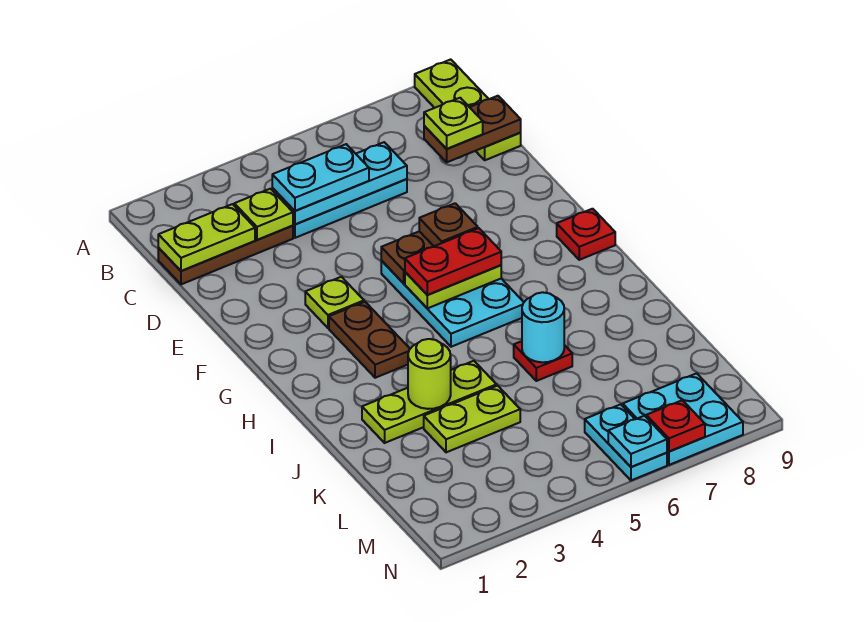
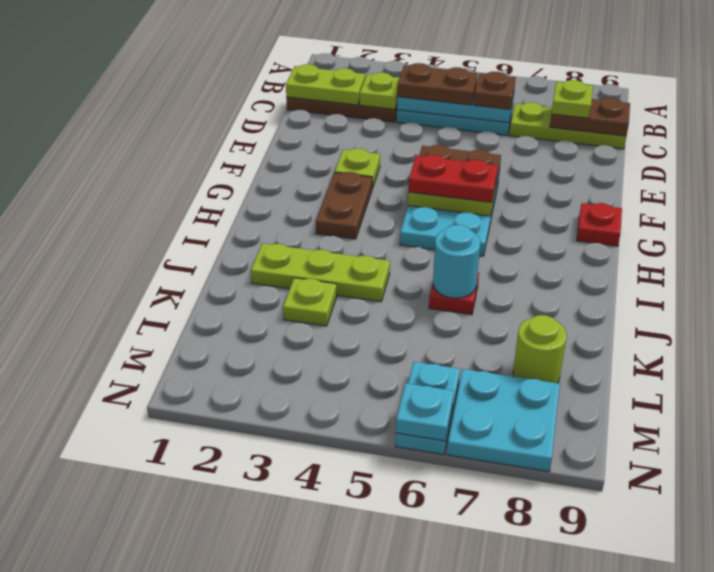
lime 1x3 plate [415,59,521,160] -> lime 1x3 plate turned to [510,102,626,149]
cyan 1x2 plate [272,144,369,211] -> brown 1x2 plate [397,63,477,105]
brown 1x1 plate [419,203,478,246] -> brown 1x1 plate moved to [474,72,516,109]
lime 1x1 round brick [408,339,451,409] -> lime 1x1 round brick moved to [513,315,567,383]
lime 1x2 plate [424,386,520,452] -> lime 1x1 plate [283,278,337,326]
red 1x1 plate [646,400,705,452] -> none

